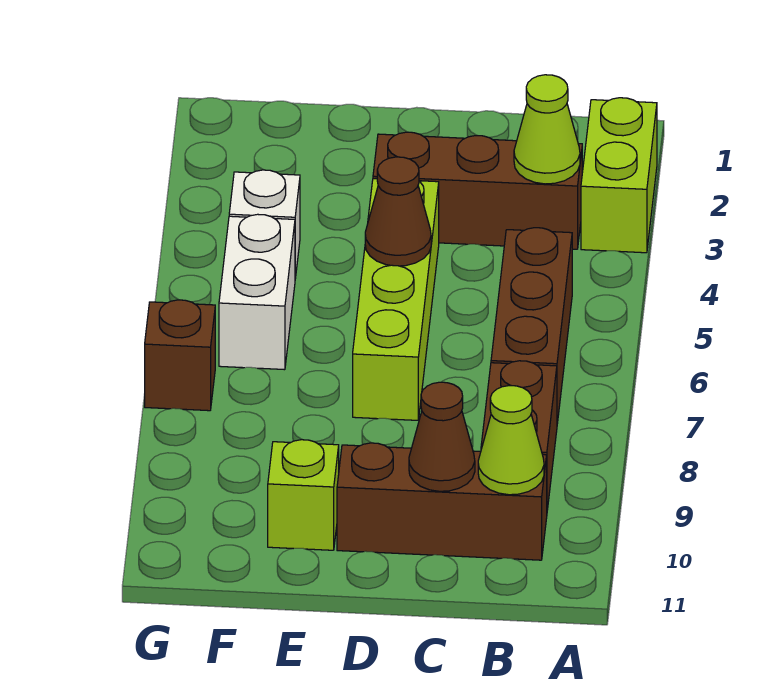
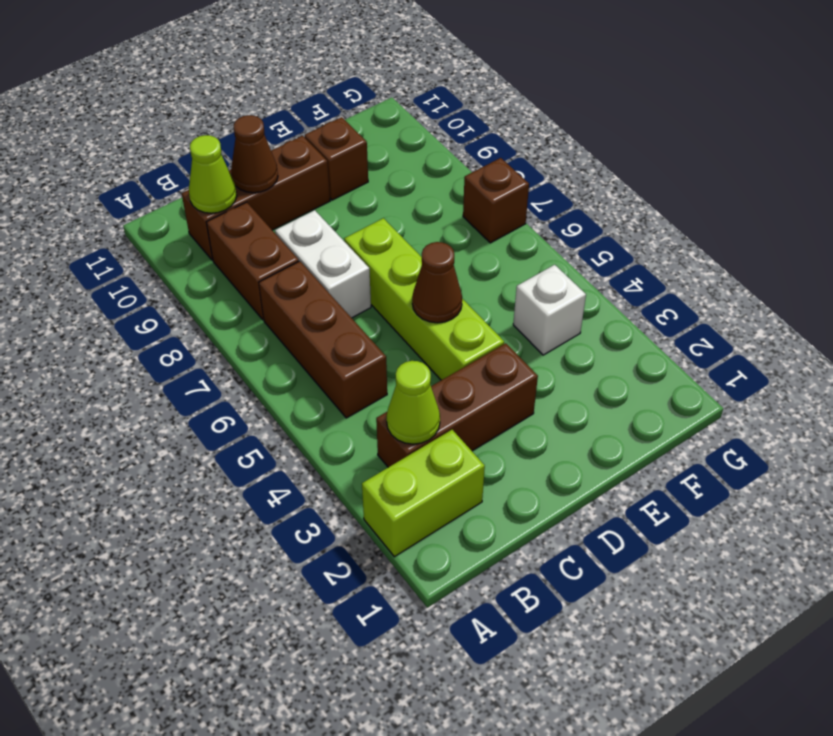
lime 1x2 brick [581,98,657,253] -> lime 1x2 brick turned to [362,430,485,557]
lime 1x1 brick [268,440,339,550] -> brown 1x1 brick [305,117,368,200]
white 1x2 brick [219,214,295,370] -> white 1x2 brick moved to [275,210,371,318]

